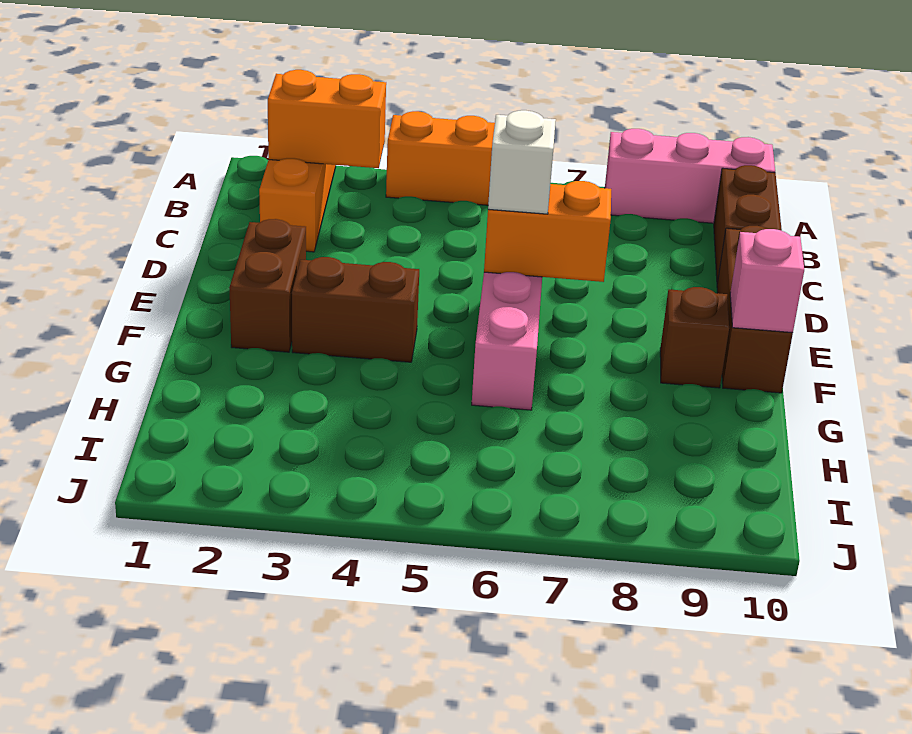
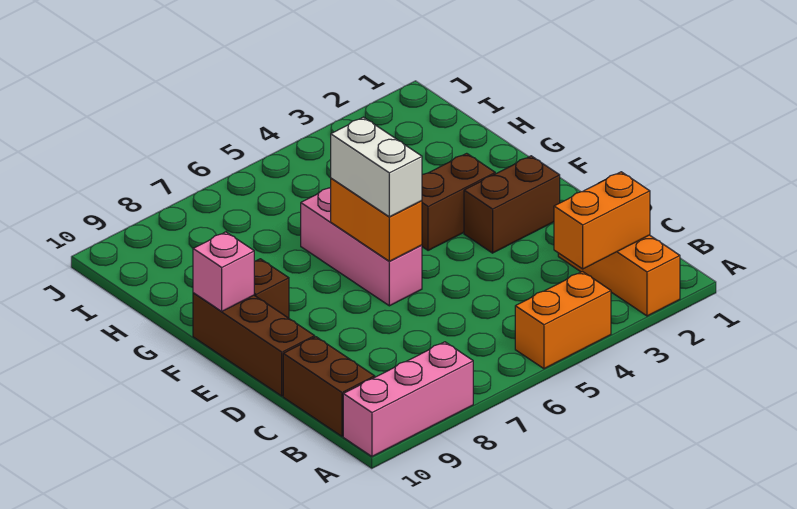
brown 1x2 brick [229,219,306,352] -> brown 1x2 brick turned to [464,156,560,253]
orange 1x2 brick [484,181,611,282] -> orange 1x2 brick turned to [331,178,422,261]
white 1x1 brick [488,110,556,214] -> white 1x2 brick [331,117,422,217]

